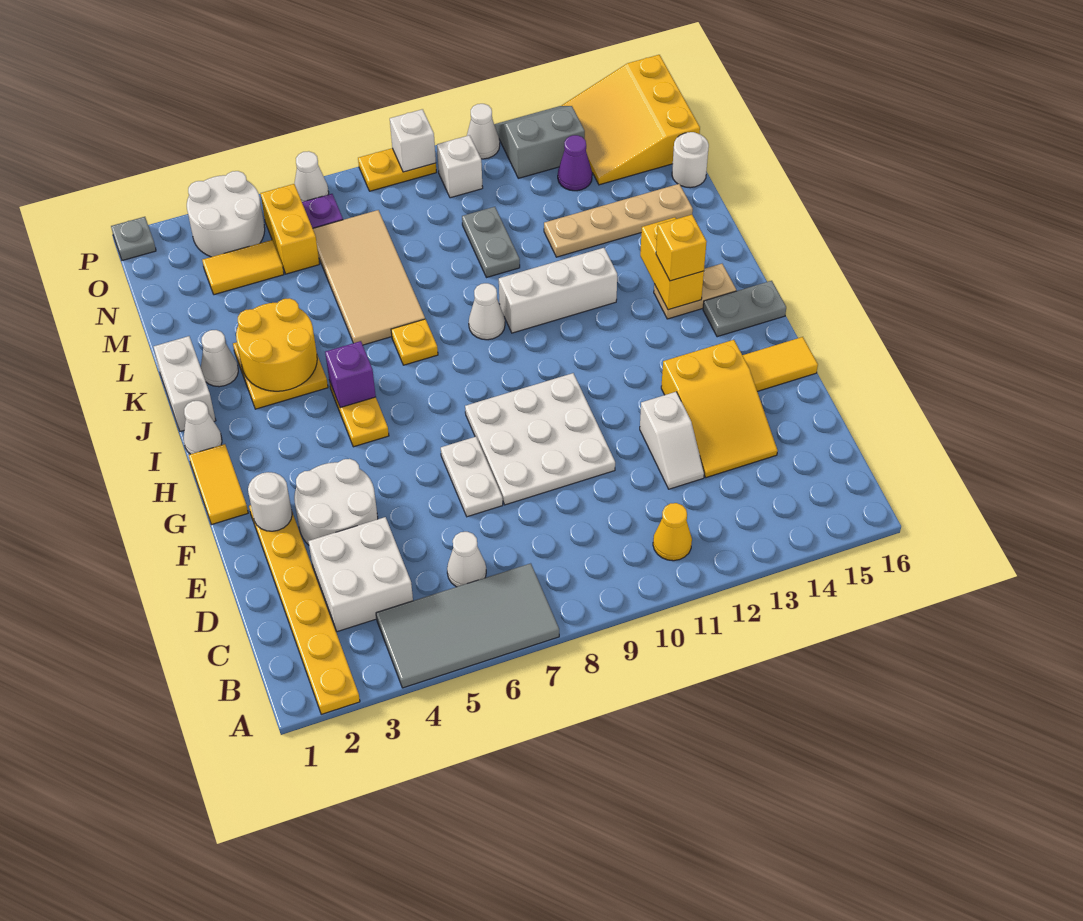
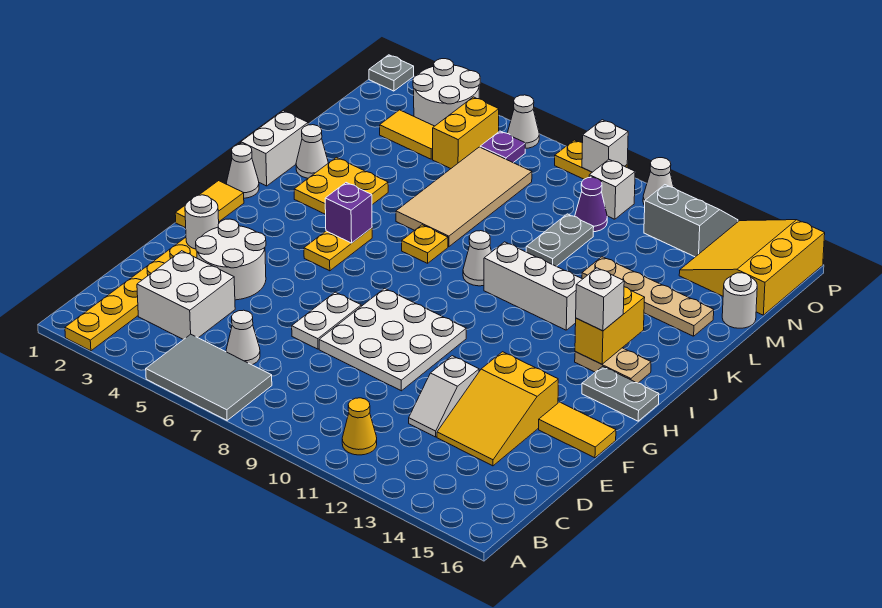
grey 2x4 tile [376,563,559,688] -> grey 2x3 tile [146,334,272,420]
yellow 1x1 brick [656,215,707,281] -> white 1x1 brick [576,268,624,331]
yellow 2x2 round brick [236,298,317,391] -> none
purple 1x1 cone [558,135,592,191] -> purple 1x1 cone moved to [575,177,607,232]

